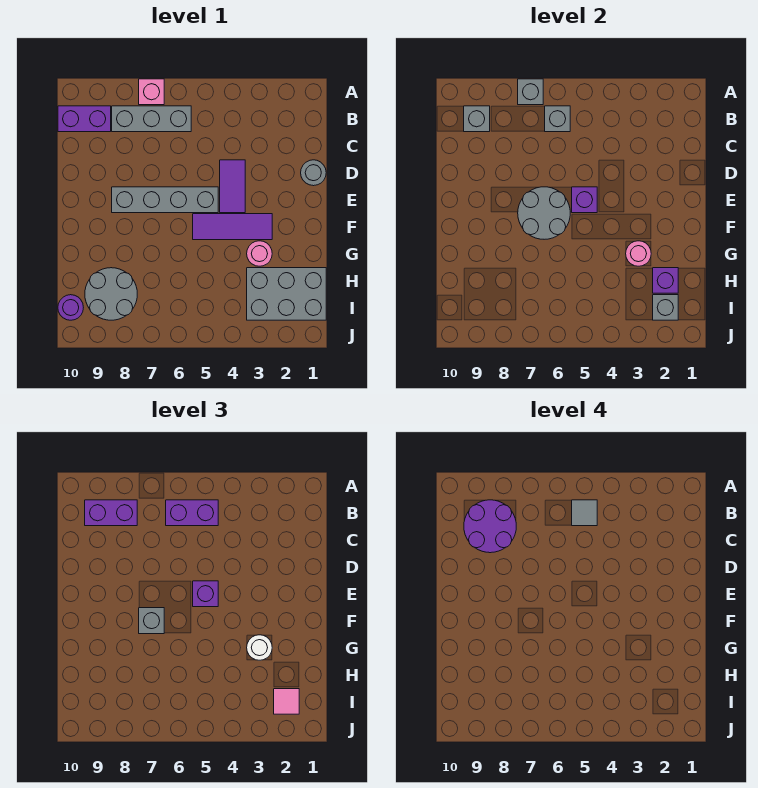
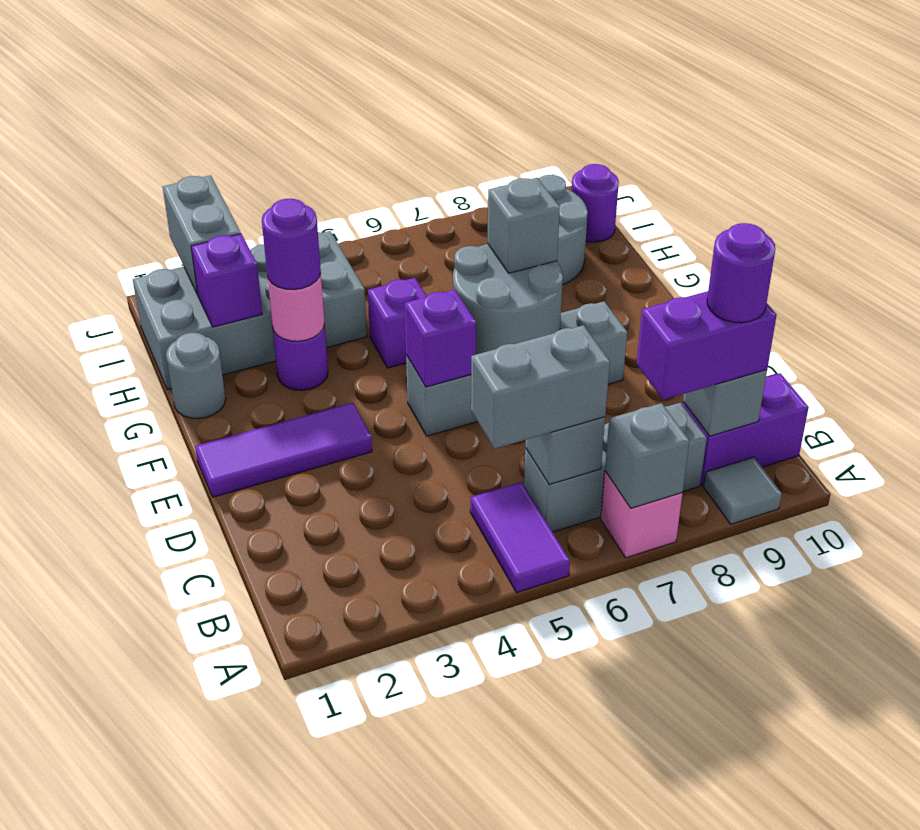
purple 1x2 brick [166,500,218,526] -> grey 1x2 brick [471,325,610,449]
grey 1x1 tile [572,500,597,526] -> grey 1x1 tile moved to [704,457,782,524]
purple 2x2 round brick [464,500,516,553] -> purple 1x1 round brick [707,223,775,323]
grey 1x1 round brick [301,160,326,186] -> grey 1x1 round brick moved to [166,333,226,419]
purple 1x2 tile [220,160,245,213] -> purple 1x2 tile moved to [470,482,570,593]
purple 1x1 brick [193,581,218,607] -> purple 1x1 brick moved to [368,278,426,368]
purple 1x3 tile [193,214,272,240] -> purple 1x3 tile moved to [195,403,372,497]
pink 1x1 round brick [247,241,272,266] -> purple 1x1 round brick [273,324,328,390]
white 1x1 round brick [247,635,272,660] -> purple 1x1 round brick [262,199,321,290]
grey 2x3 brick [247,268,326,320] -> grey 2x4 brick [133,231,367,390]
grey 1x1 brick [653,295,678,320] -> grey 1x2 brick [163,175,241,295]
pink 1x1 tile [274,689,299,714] -> none

